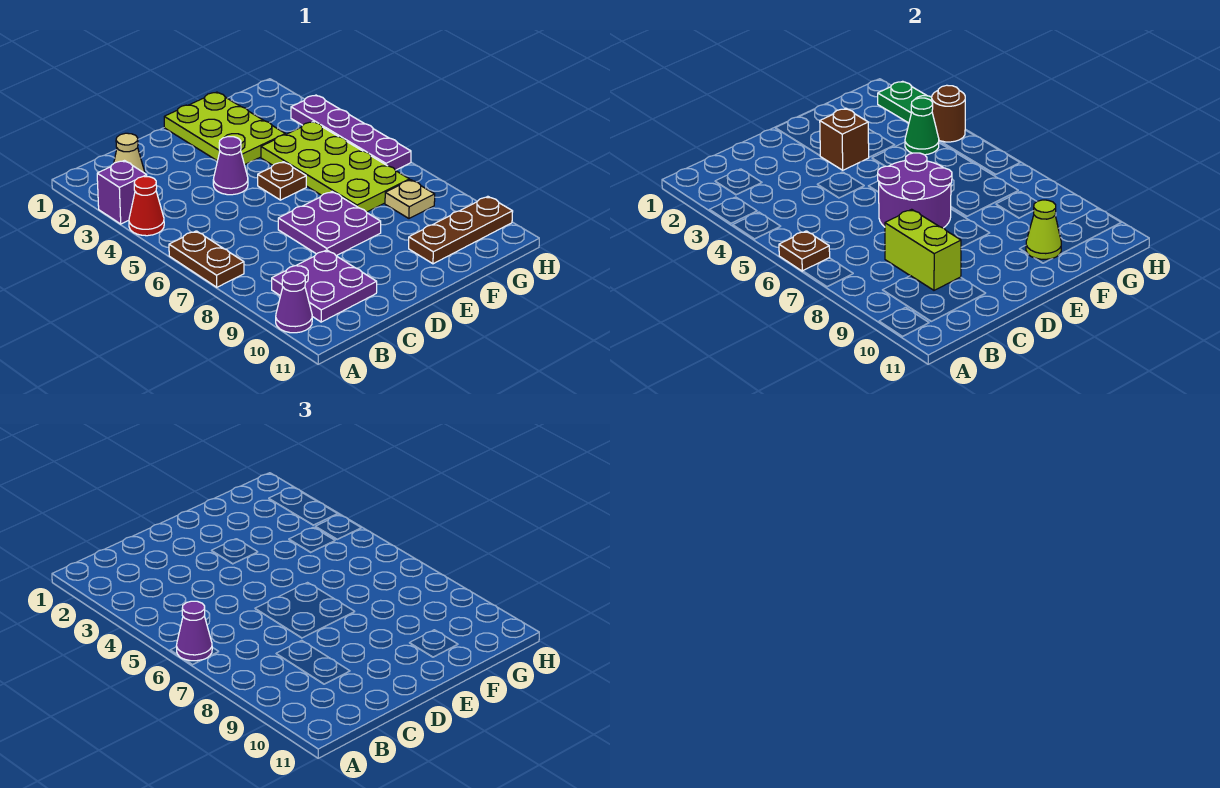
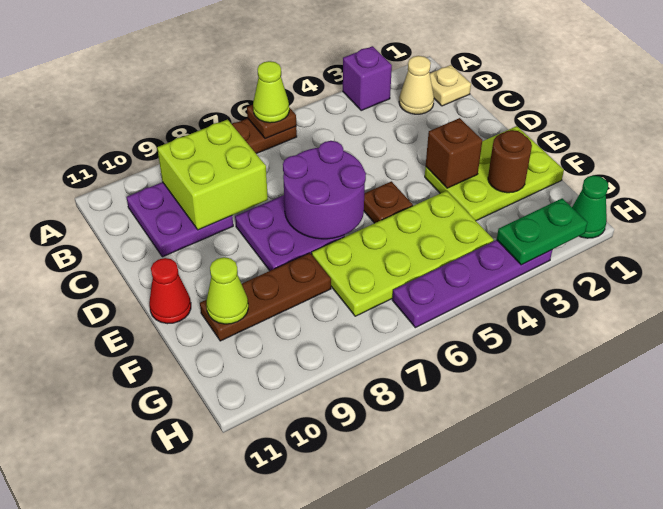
red 1x1 cone [129,176,164,236] -> red 1x1 cone moved to [149,258,191,324]
purple 1x1 cone [176,601,212,661] -> lime 1x1 cone [253,61,289,123]
purple 1x1 cone [276,271,312,333] -> none
lime 1x2 brick [885,209,961,290] -> lime 2x2 brick [157,120,268,230]
purple 1x1 cone [213,137,248,195] -> none
brown 1x3 plate [409,196,513,264] -> brown 1x3 plate turned to [200,253,331,341]
green 1x1 cone [905,98,939,155] -> green 1x1 cone moved to [572,175,608,238]
tan 1x1 plate [385,180,435,218] -> tan 1x1 plate moved to [430,65,471,106]
brown 1x1 round brick [932,85,965,142] -> brown 1x1 round brick moved to [488,130,532,193]

